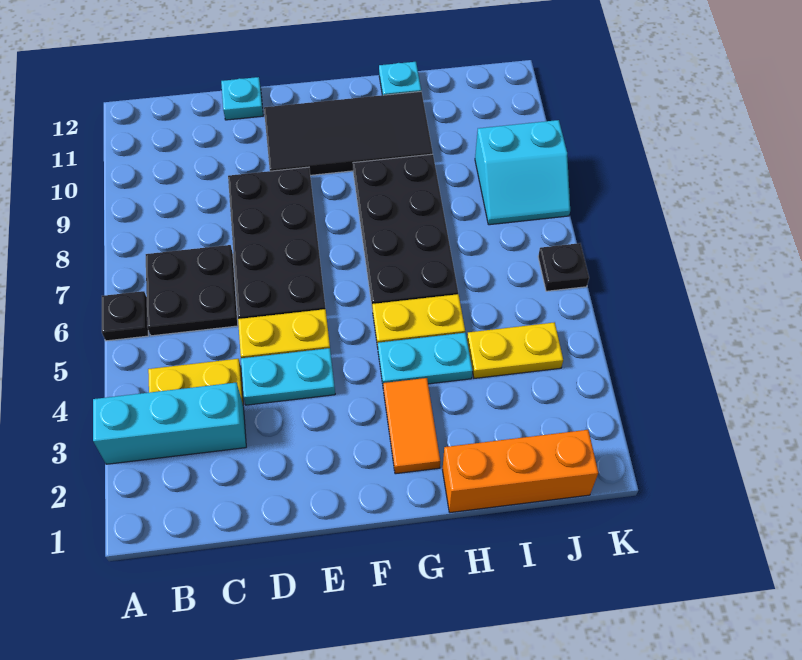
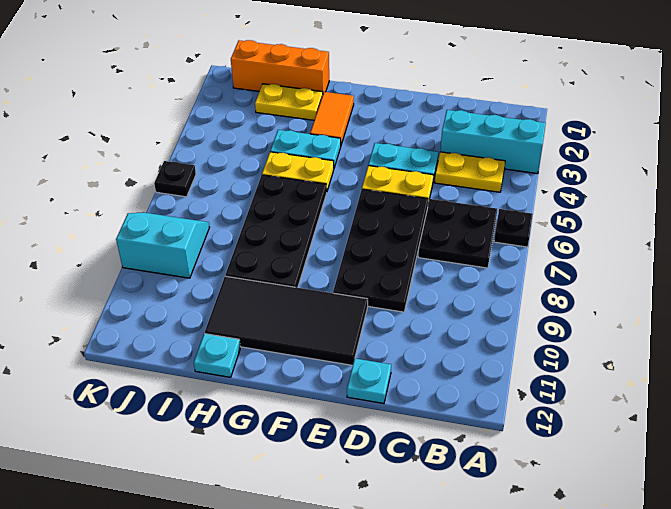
yellow 1x2 plate [467,322,563,378] -> yellow 1x2 plate moved to [255,84,323,120]

